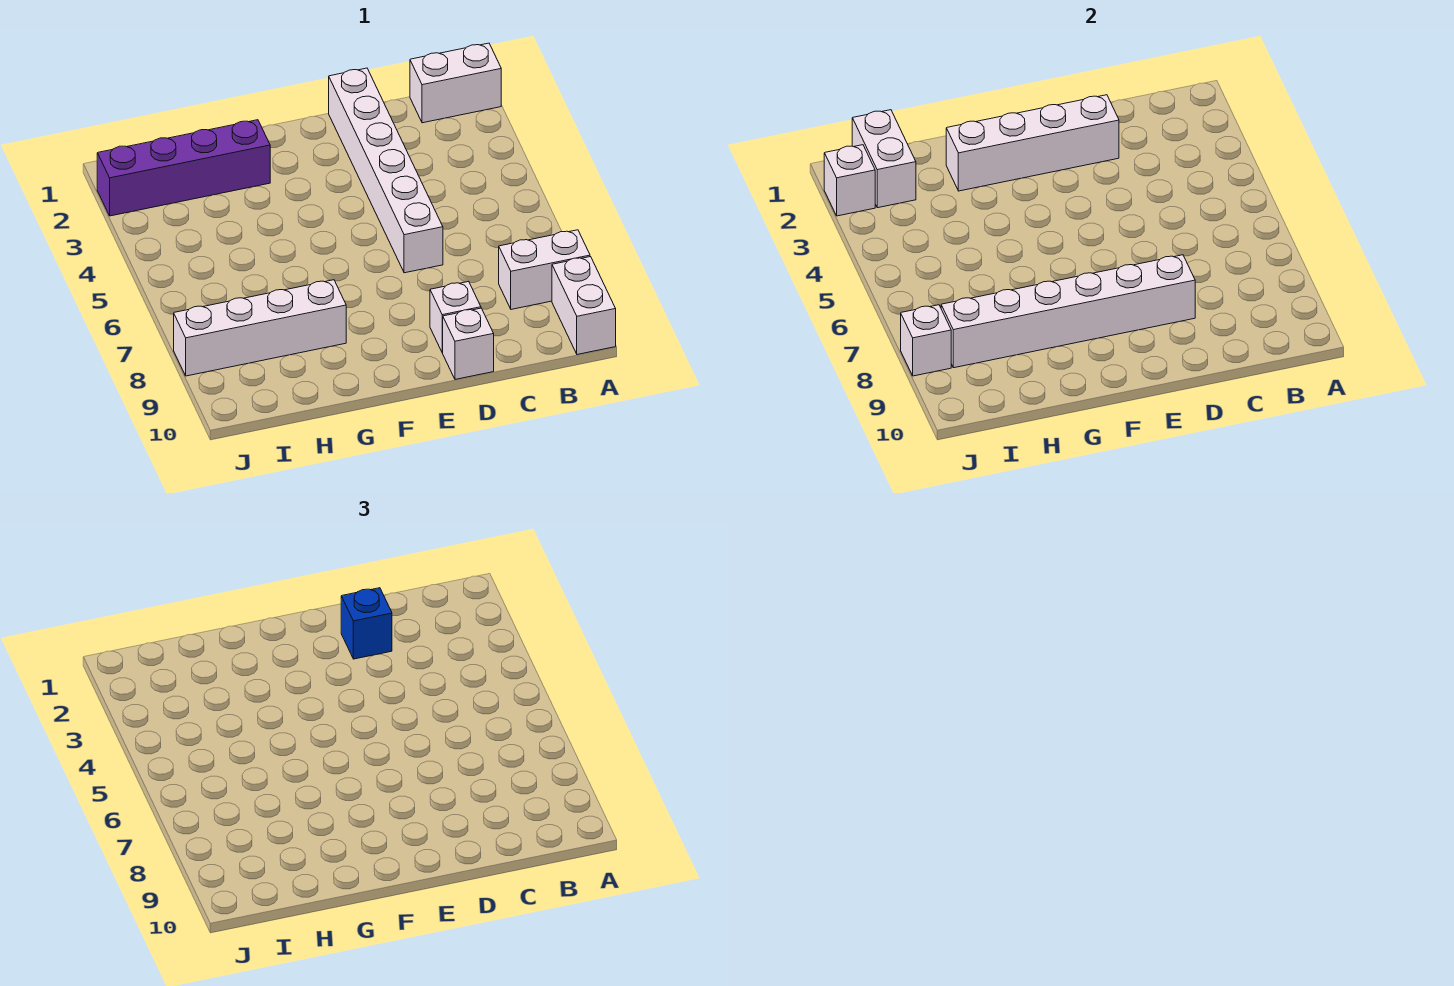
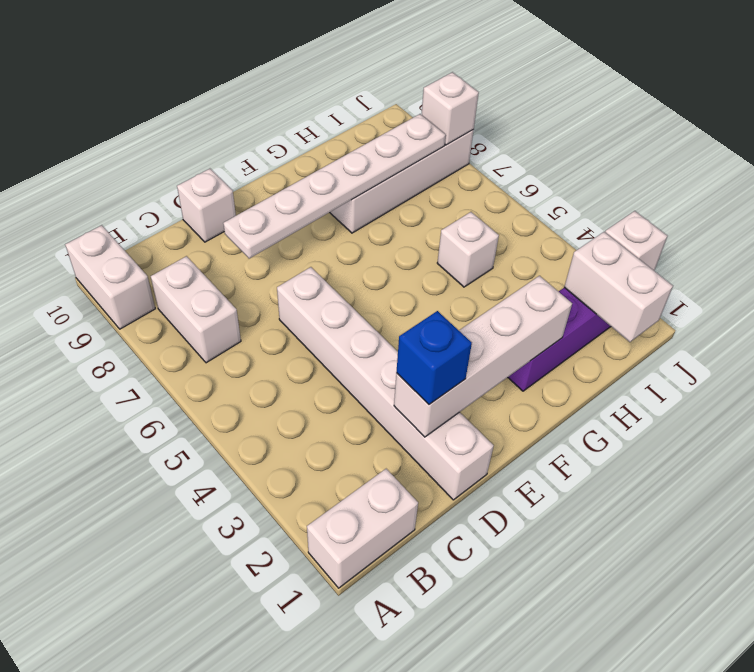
white 1x2 brick [499,230,590,309] -> white 1x2 brick turned to [151,256,241,363]
white 1x6 brick [941,255,1195,368] -> white 1x6 plate [223,114,446,259]
white 1x1 brick [430,281,481,353] -> white 1x1 brick moved to [437,212,499,287]

